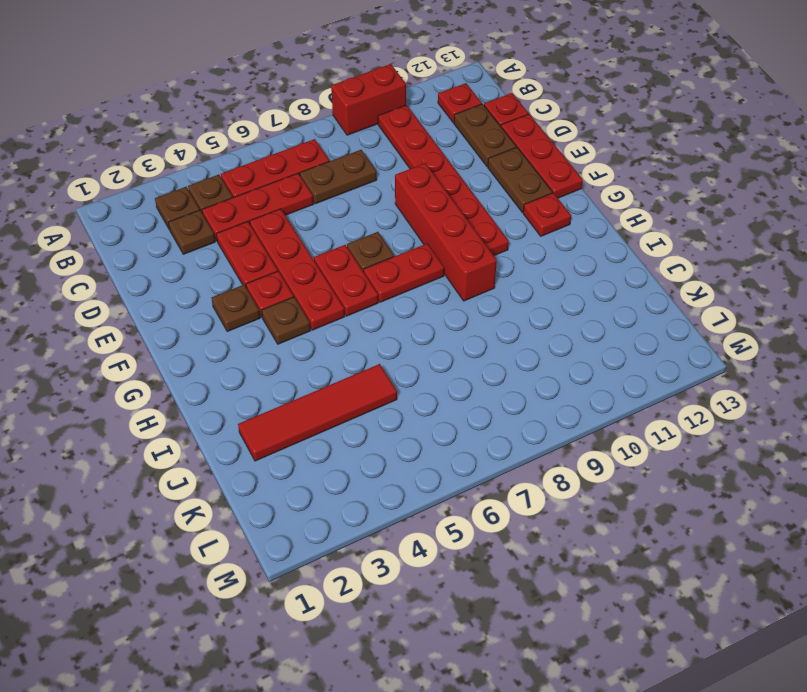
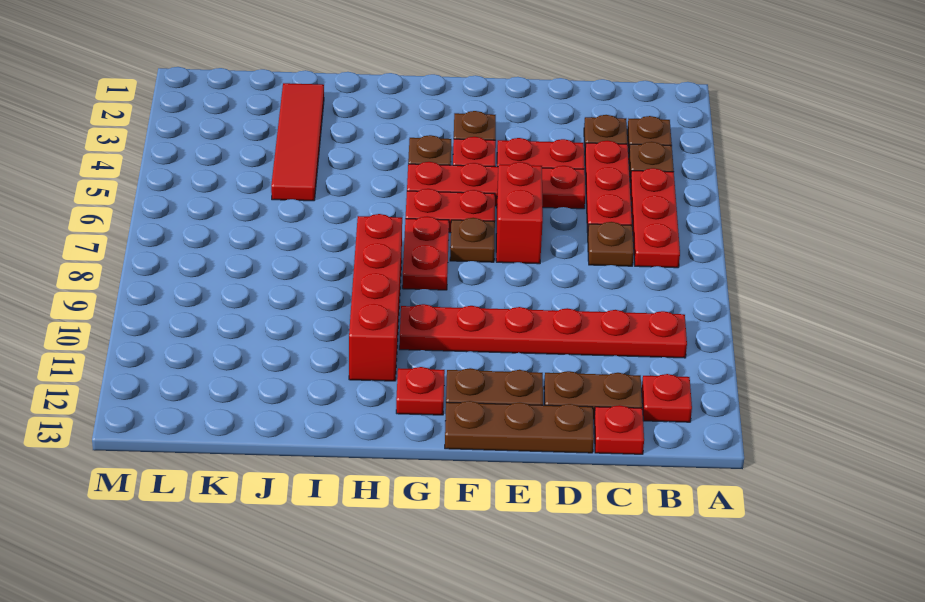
red 1x2 brick [331,64,406,135] -> red 1x2 brick moved to [496,162,543,264]
brown 1x2 plate [300,150,377,204] -> brown 1x1 plate [588,222,634,266]
red 1x3 plate [501,114,583,198] -> brown 1x3 plate [445,401,594,453]
red 1x4 brick [395,163,497,301] -> red 1x4 brick turned to [349,214,402,381]

